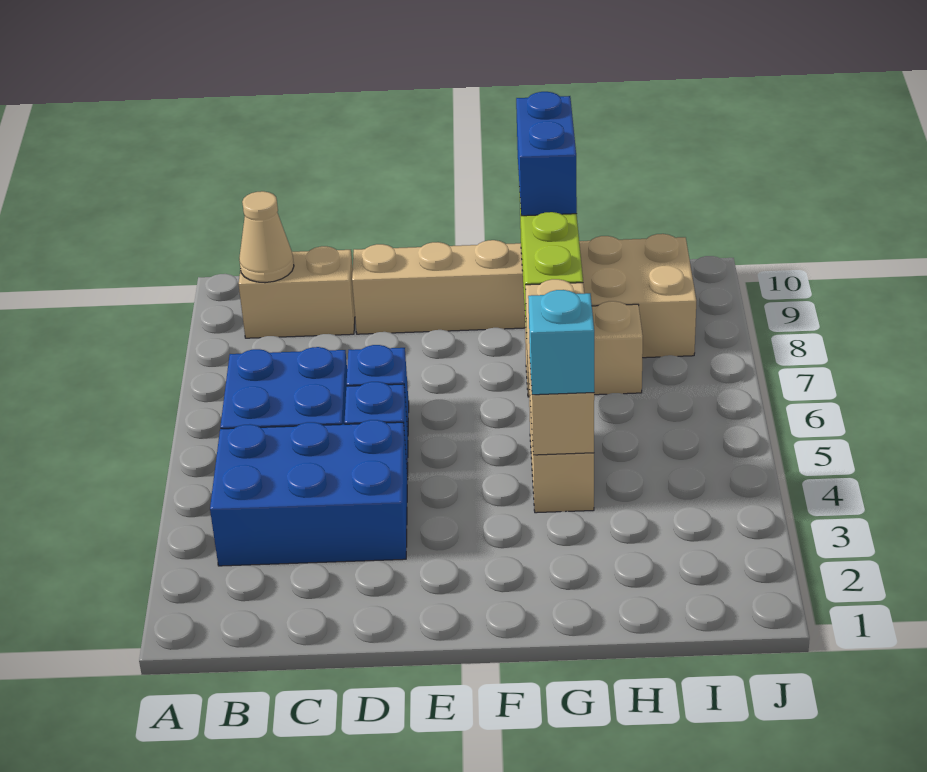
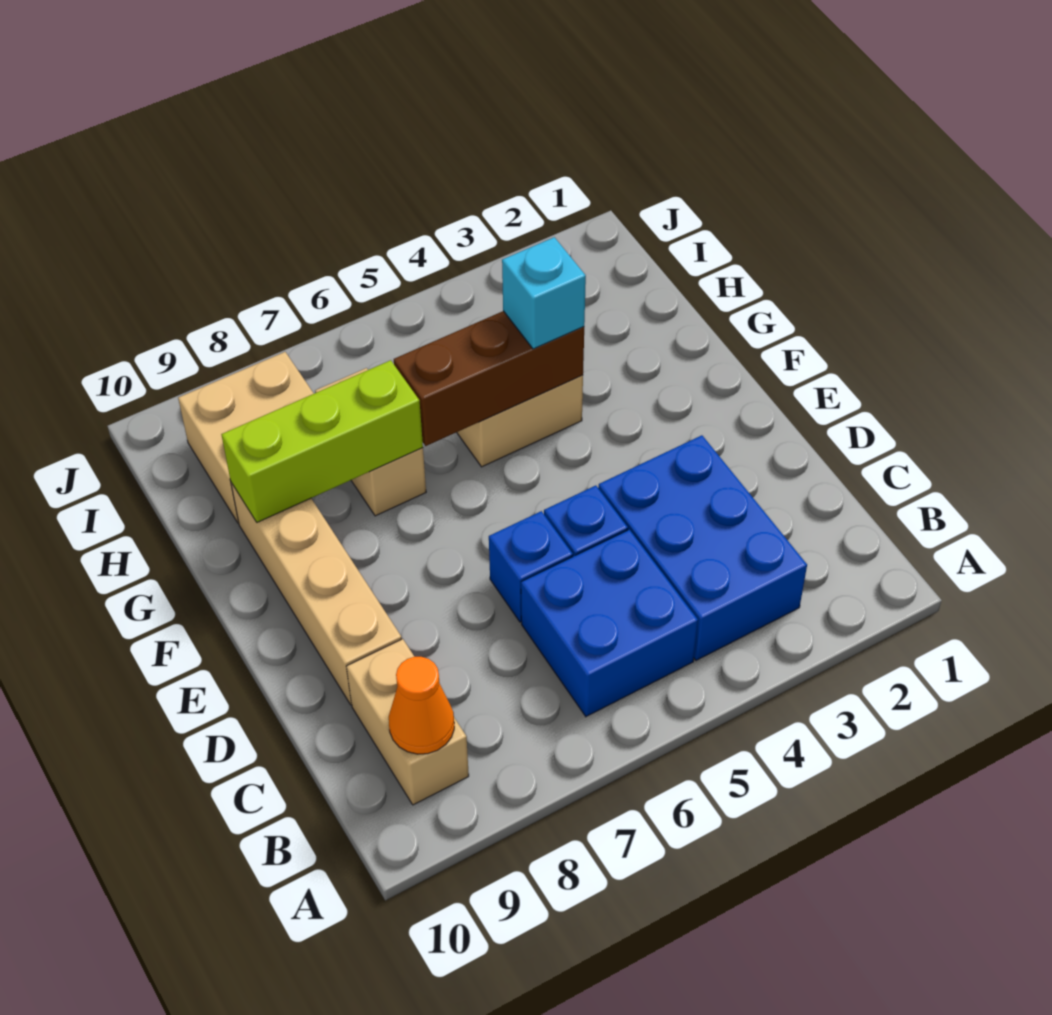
tan 1x1 cone [239,191,294,283] -> orange 1x1 cone [389,657,454,754]
tan 1x3 brick [525,279,594,455] -> brown 1x3 brick [394,311,584,446]
blue 1x2 brick [516,92,577,216] -> none

